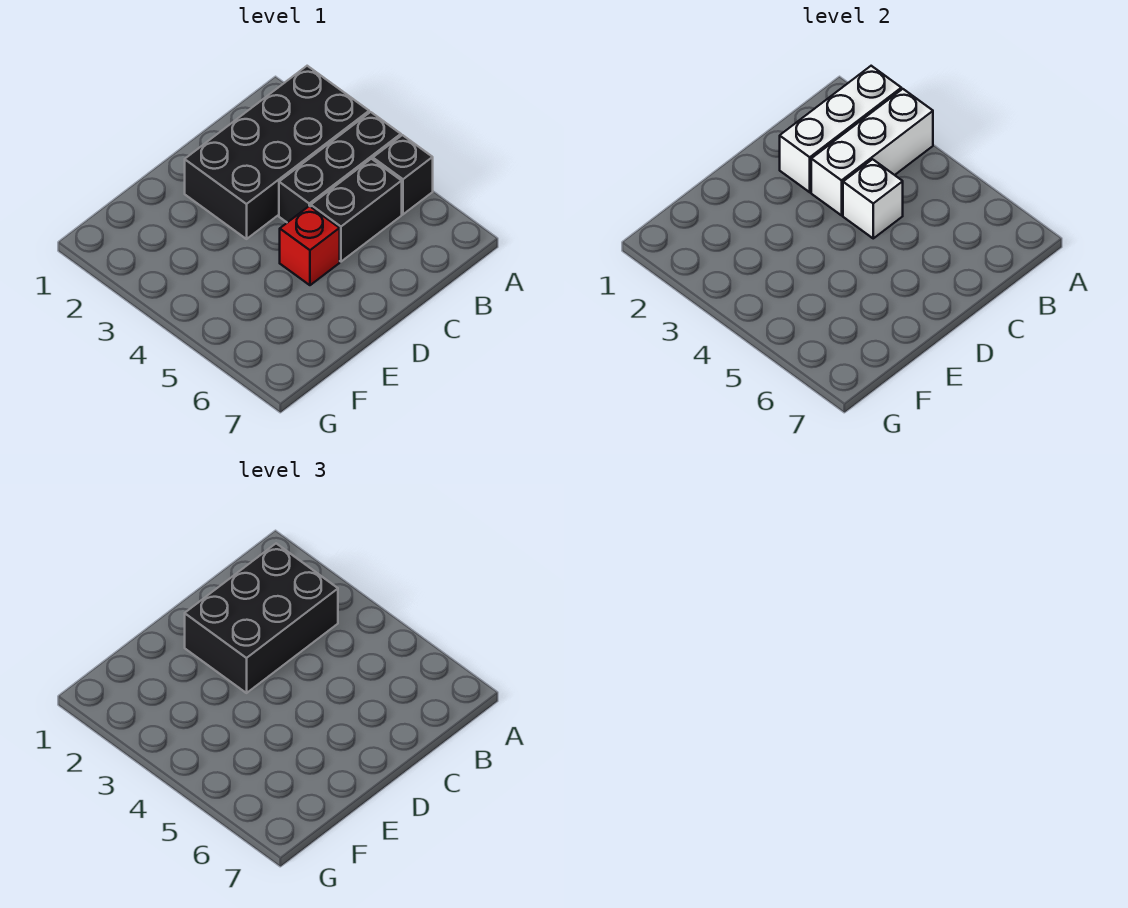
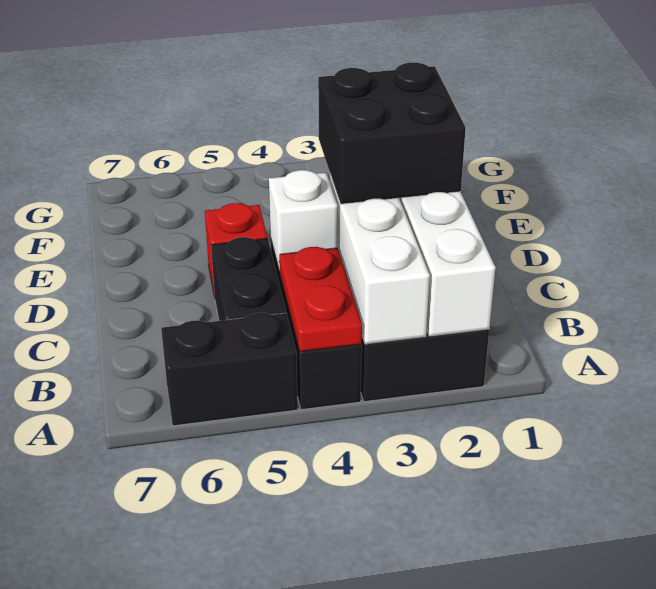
none -> red 1x2 plate [279,247,362,352]
black 1x1 brick [373,135,433,214] -> black 1x2 brick [161,313,298,426]
black 2x3 brick [185,543,338,693] -> black 2x2 brick [318,63,466,204]

